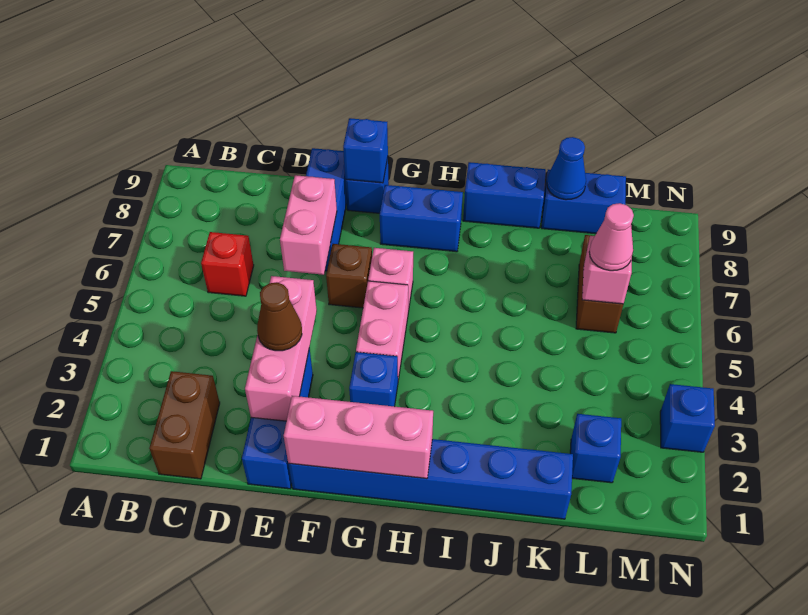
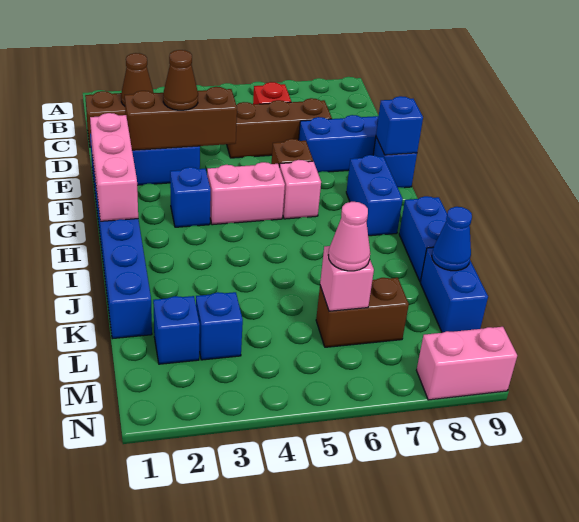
none -> brown 1x1 cone [121,53,154,106]
none -> brown 1x3 brick [227,98,332,158]
pink 1x3 brick [245,276,317,421] -> brown 1x3 brick [125,87,237,150]
pink 1x2 brick [280,175,337,275] -> pink 1x2 brick moved to [416,327,517,400]
blue 1x1 brick [660,384,715,452] -> blue 1x1 brick moved to [196,292,243,360]

